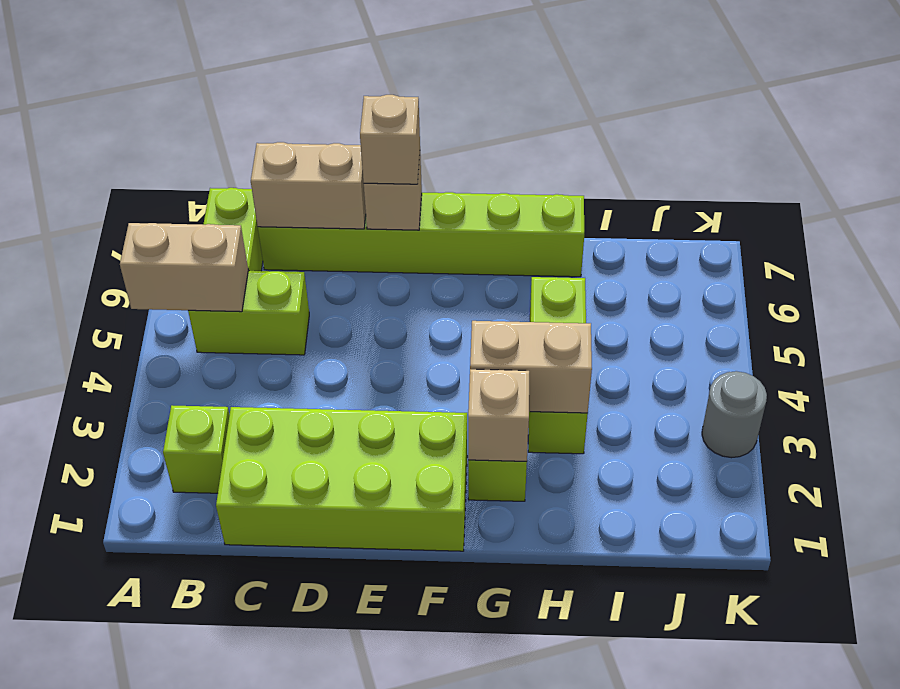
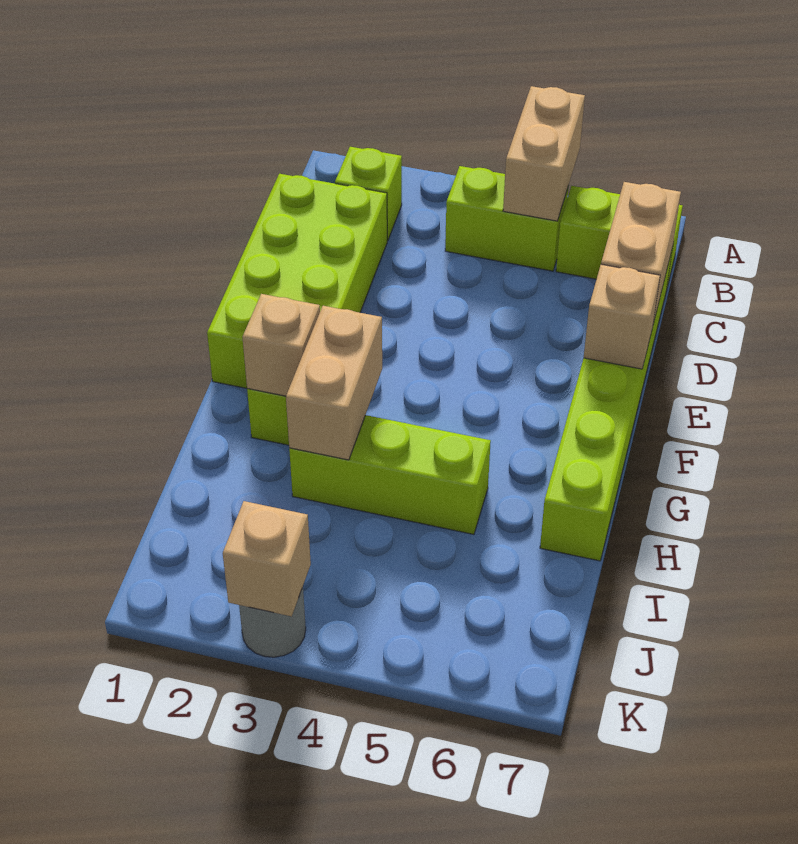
lime 1x2 brick [188,271,309,355] -> lime 1x2 brick turned to [445,166,569,271]
tan 1x1 brick [360,95,420,184] -> tan 1x1 brick moved to [223,501,311,616]

